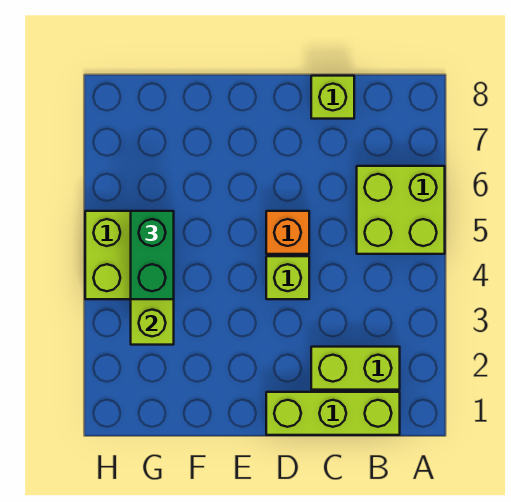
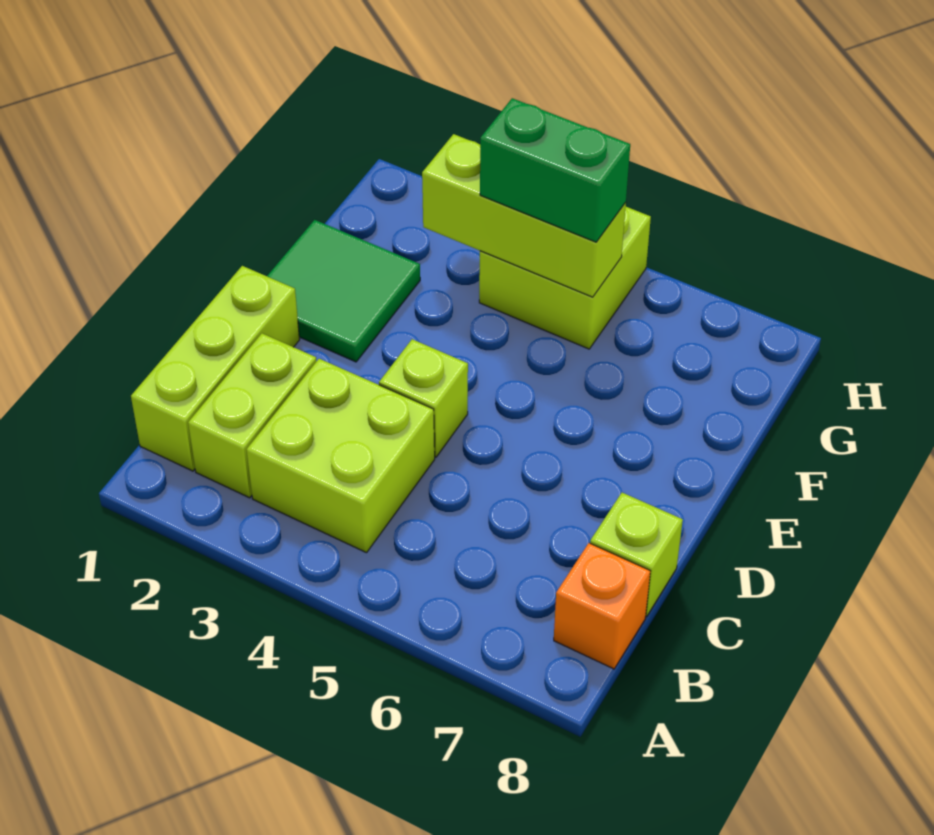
lime 2x2 brick [357,166,445,254] -> lime 2x2 brick moved to [246,359,435,553]
orange 1x1 brick [266,211,309,254] -> orange 1x1 brick moved to [554,543,650,669]
none -> green 2x2 tile [267,220,420,362]

